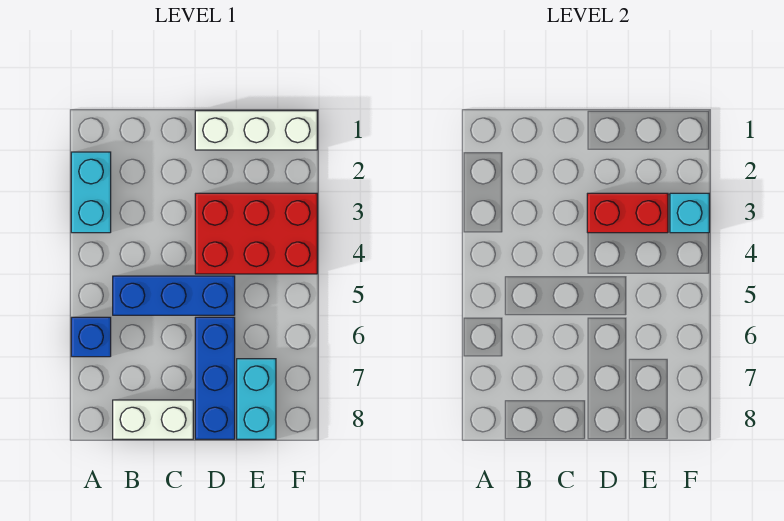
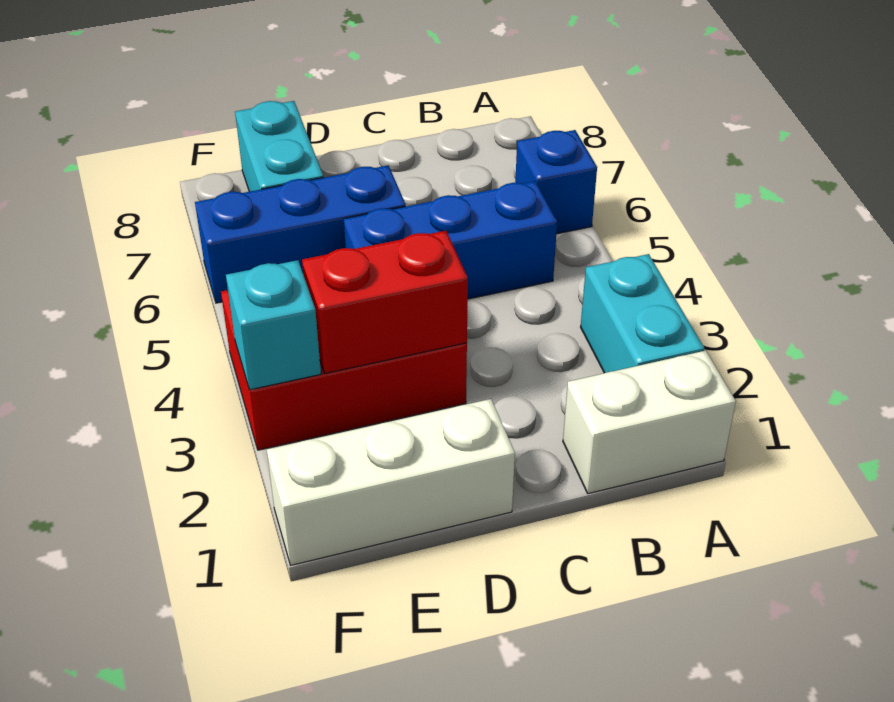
white 1x2 brick [113,400,193,439] -> white 1x2 brick moved to [563,351,736,494]
blue 1x3 brick [195,317,235,439] -> blue 1x3 brick turned to [195,165,406,303]

